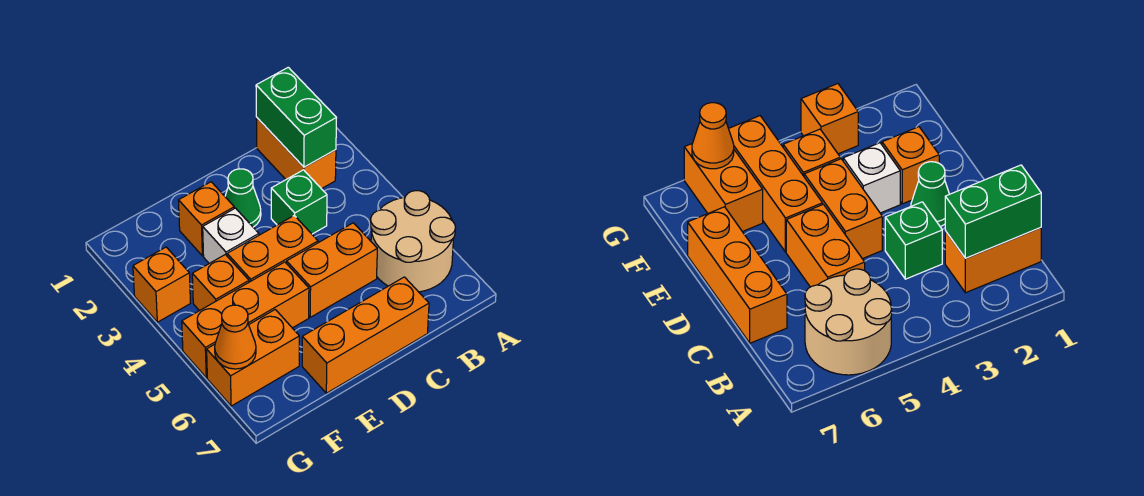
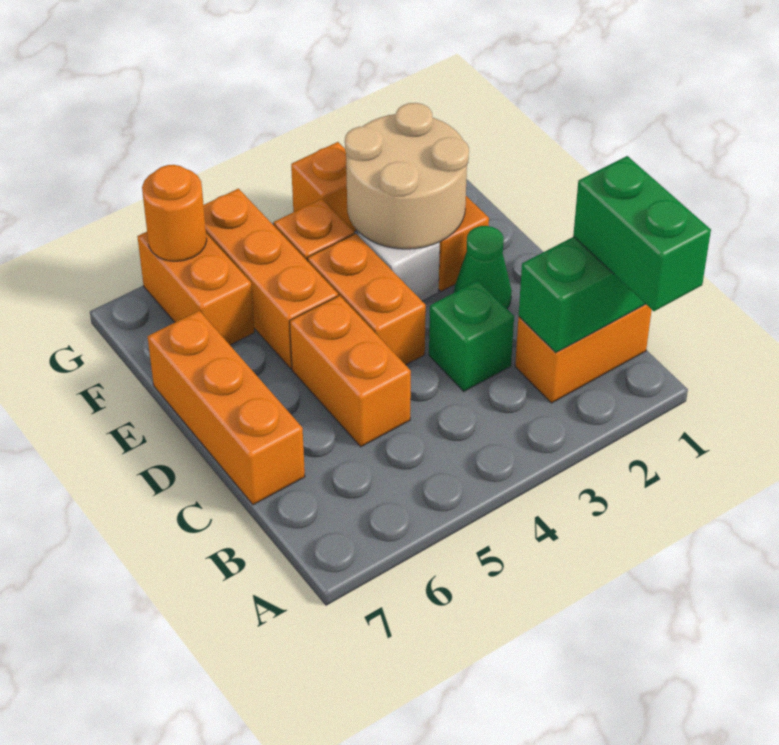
none -> green 1x2 brick [573,156,711,311]
tan 2x2 round brick [370,191,455,292] -> tan 2x2 round brick moved to [345,103,469,249]
orange 1x1 cone [215,305,256,369] -> orange 1x1 round brick [142,165,207,261]

